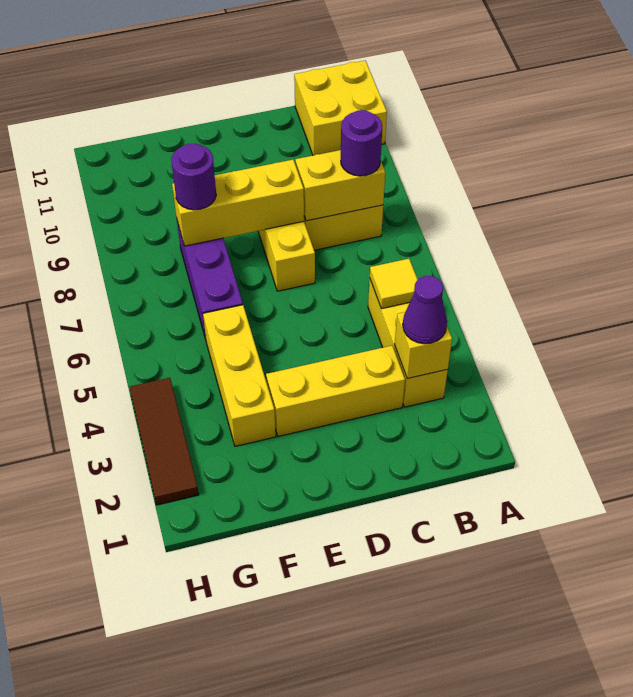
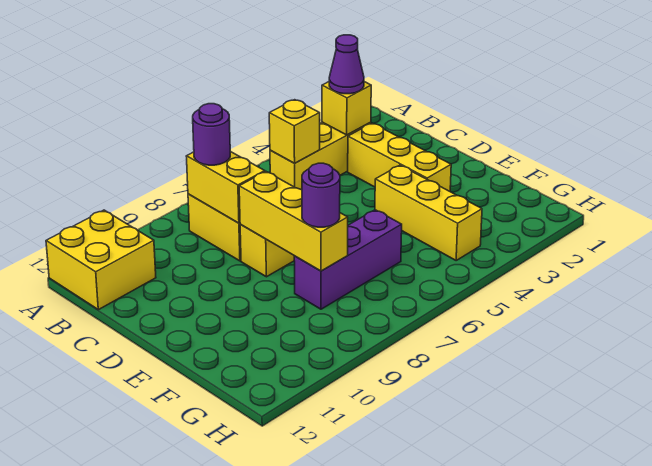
yellow 1x1 tile [370,259,418,309] -> yellow 1x1 brick [269,100,320,163]
yellow 1x3 brick [203,305,276,446] -> yellow 1x3 brick turned to [375,165,482,260]
brown 1x3 tile [130,378,199,505] -> none

